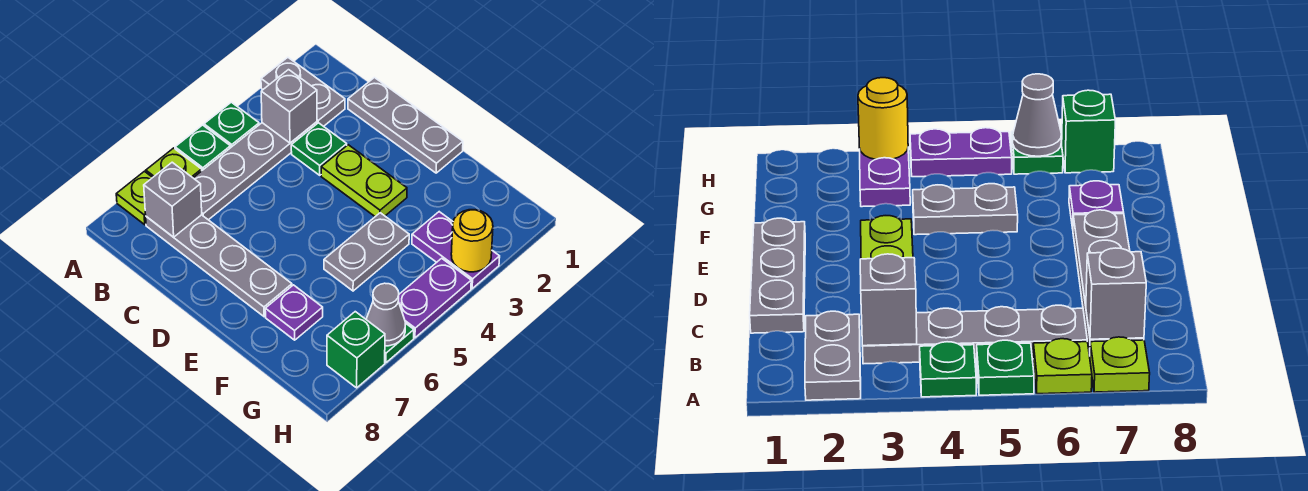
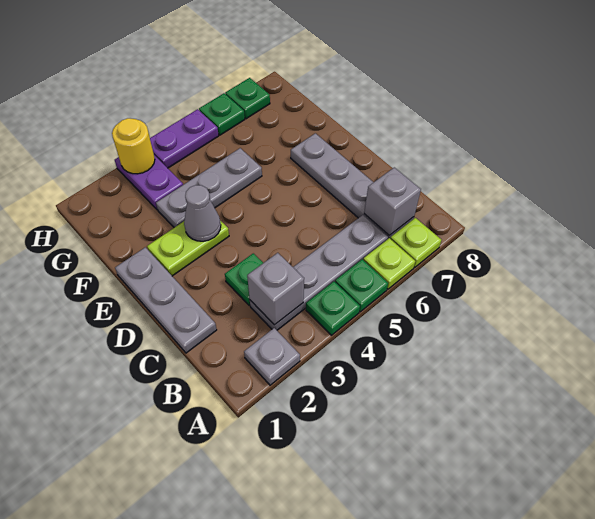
grey 1x2 plate [261,57,345,126] -> grey 1x1 plate [244,328,300,385]
lime 1x2 plate [321,145,407,216] -> lime 1x2 plate turned to [147,221,229,276]
grey 1x2 plate [324,213,409,291] -> grey 1x3 plate [156,148,262,228]
purple 1x1 plate [265,285,323,340] -> none
grey 1x1 cone [366,283,405,346] -> grey 1x1 cone moved to [184,185,221,241]
green 1x1 brick [327,312,385,388] -> green 1x1 plate [225,78,270,119]

